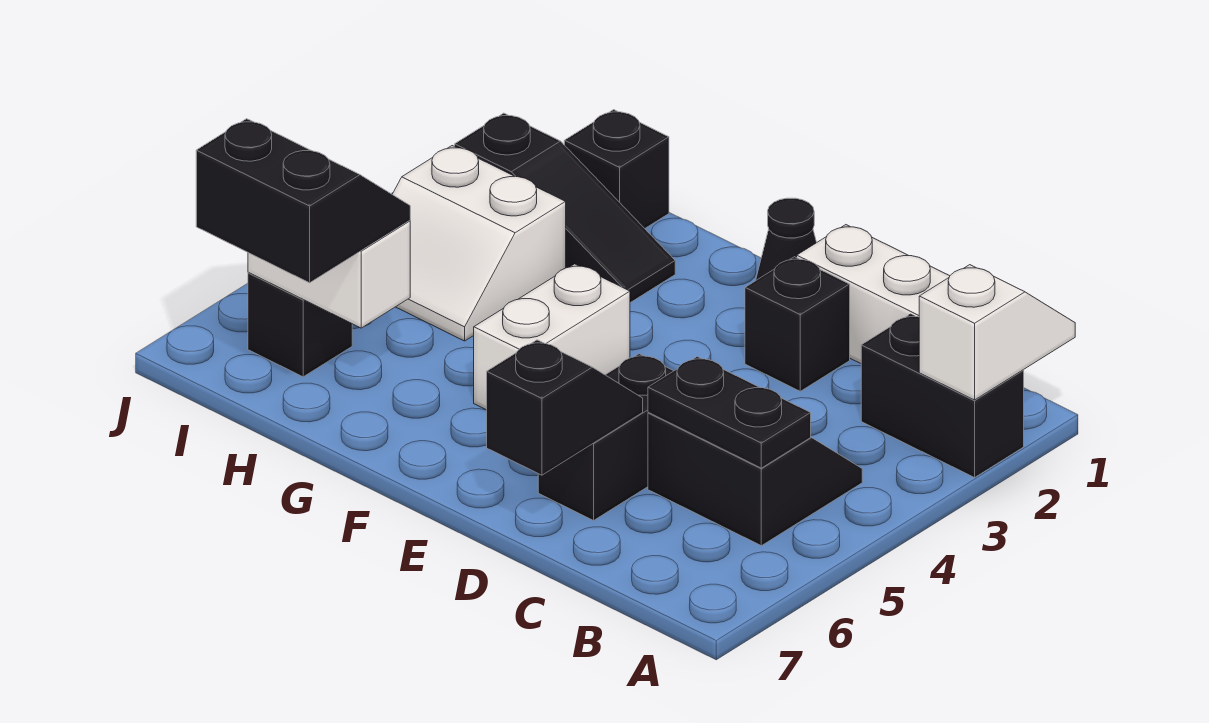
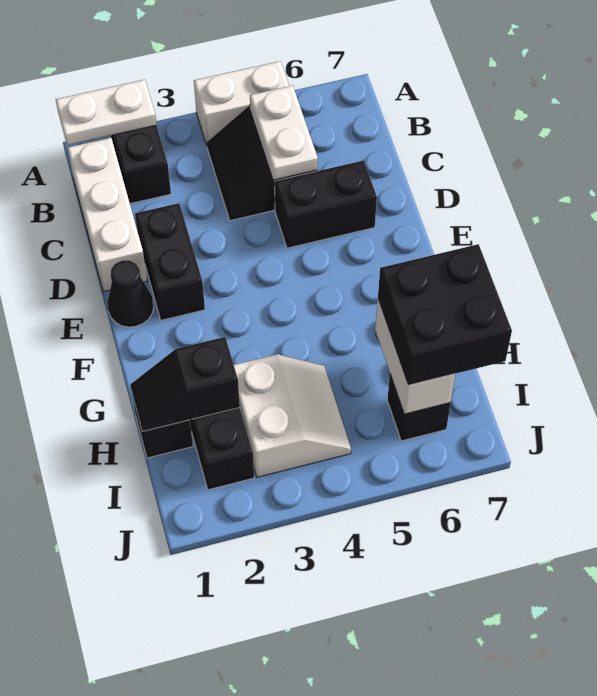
white 1x2 slope [919,265,1075,400] -> white 1x2 plate [56,80,157,145]
black 1x2 plate [648,357,811,468] -> white 1x2 plate [250,85,318,179]
black 1x1 brick [745,257,850,391] -> black 1x2 brick [135,203,205,320]
black 1x2 slope [487,340,643,475] -> black 1x2 slope moved to [130,337,240,432]
white 1x2 brick [474,264,630,410] -> white 1x2 brick moved to [194,61,289,146]
black 2x2 slope [196,119,410,283] -> black 2x2 brick [378,244,512,385]

